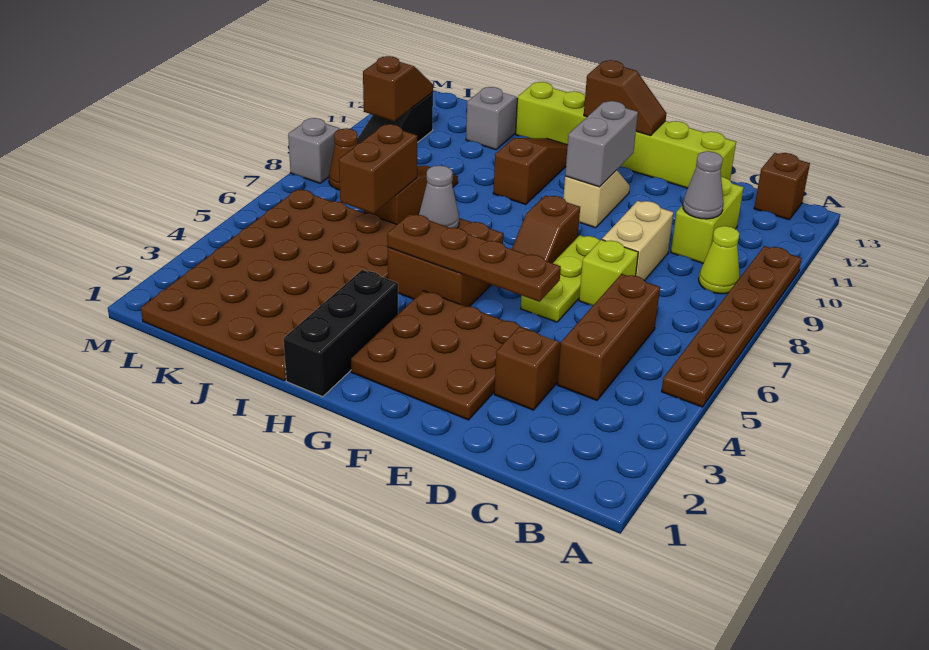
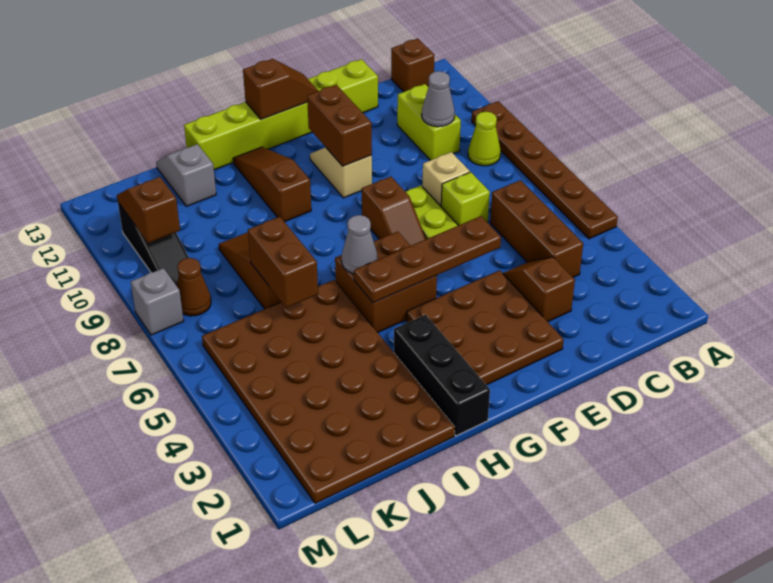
tan 1x2 brick [602,201,674,280] -> tan 1x1 brick [422,152,470,206]
grey 1x2 brick [565,101,638,187] -> brown 1x2 brick [307,85,372,166]

